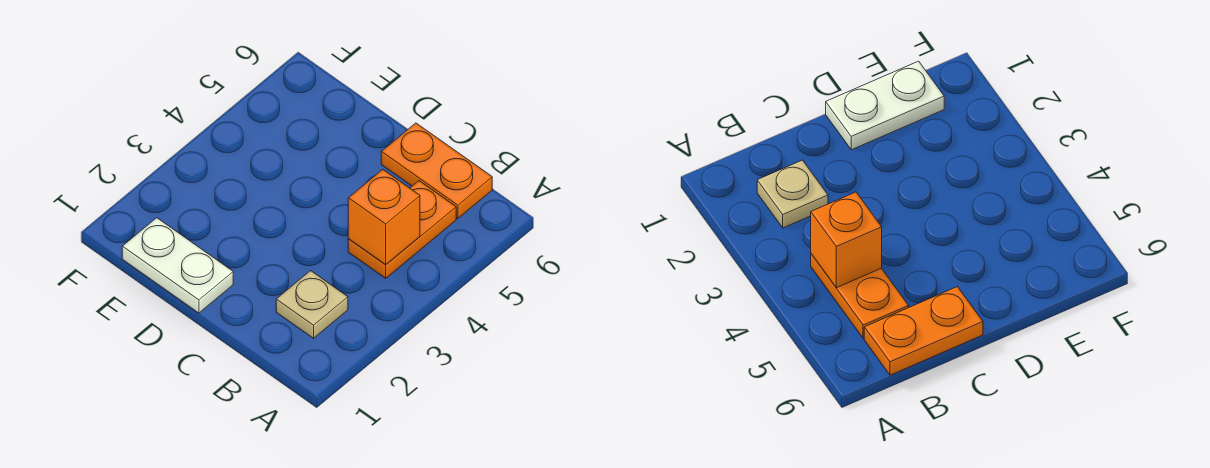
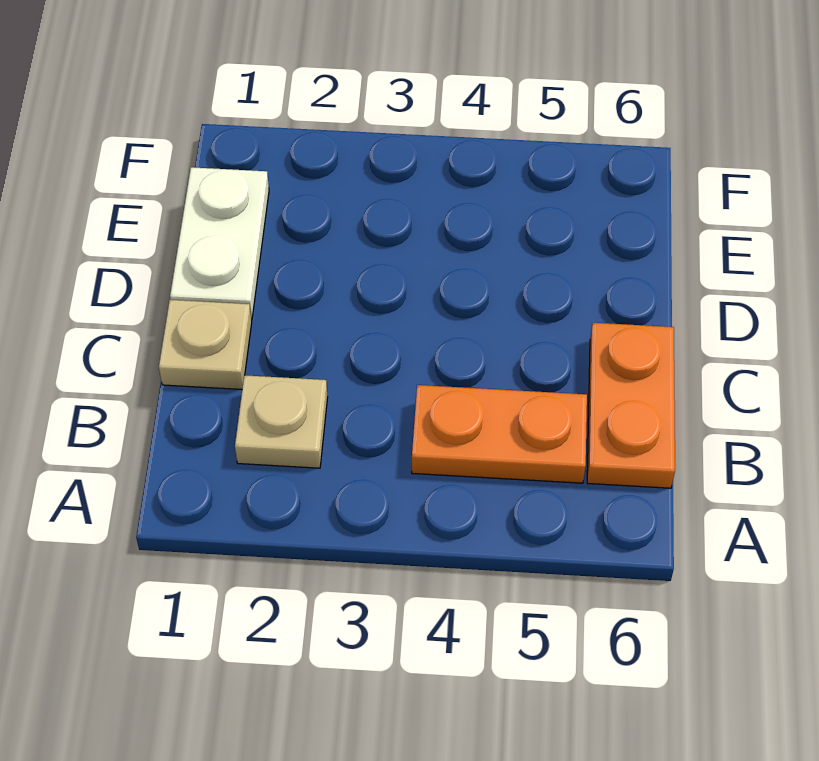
orange 1x1 brick [348,169,420,265] -> none
none -> tan 1x1 plate [159,300,252,389]

